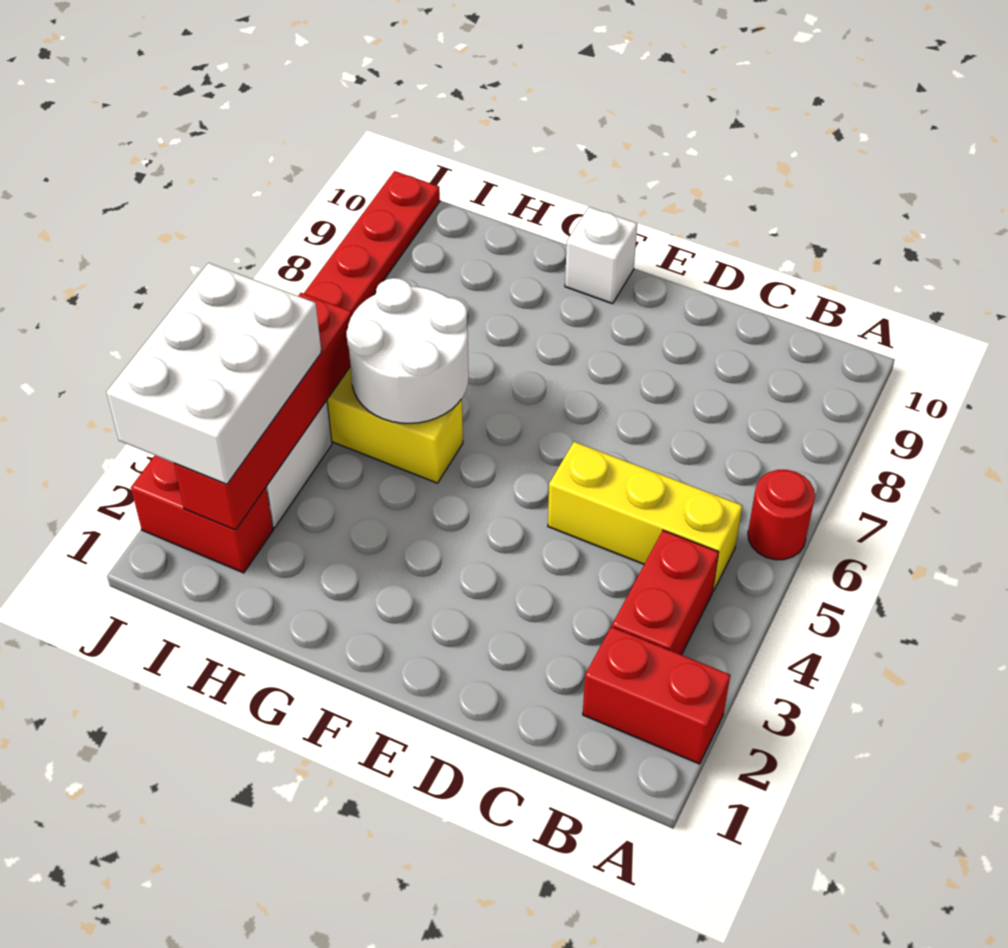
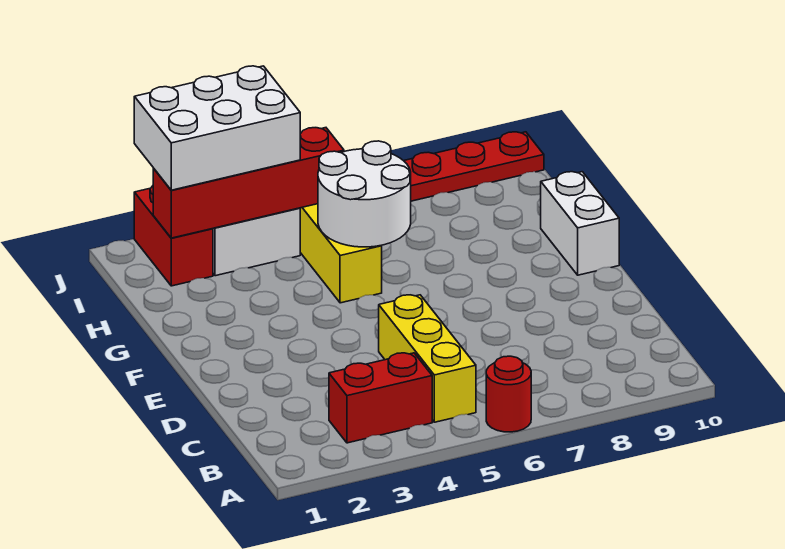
red 1x2 brick [583,627,730,764] -> none
white 1x1 brick [565,207,637,304] -> white 1x2 brick [541,172,619,275]

